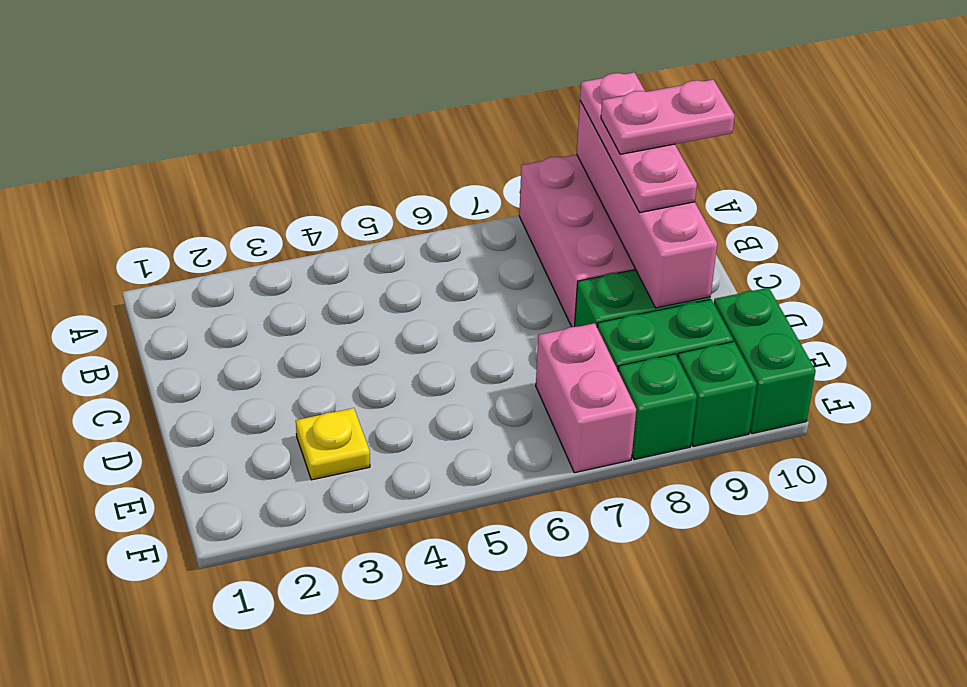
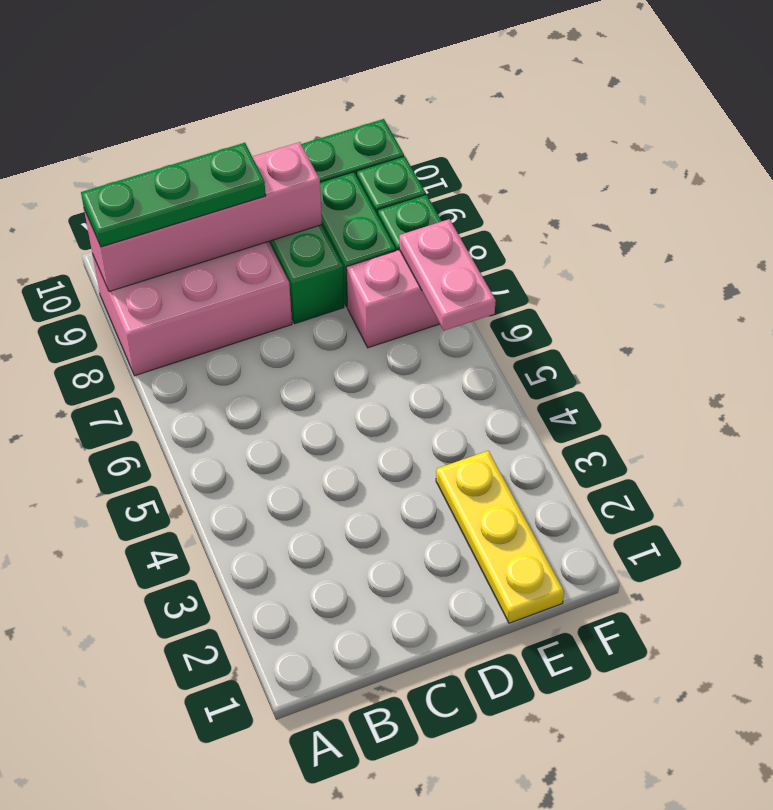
pink 1x3 plate [580,72,697,212] -> green 1x3 plate [81,143,266,247]
pink 1x2 plate [601,80,735,154] -> pink 1x2 plate moved to [399,219,496,331]
yellow 1x1 plate [296,408,370,480] -> yellow 1x3 plate [436,451,564,623]

